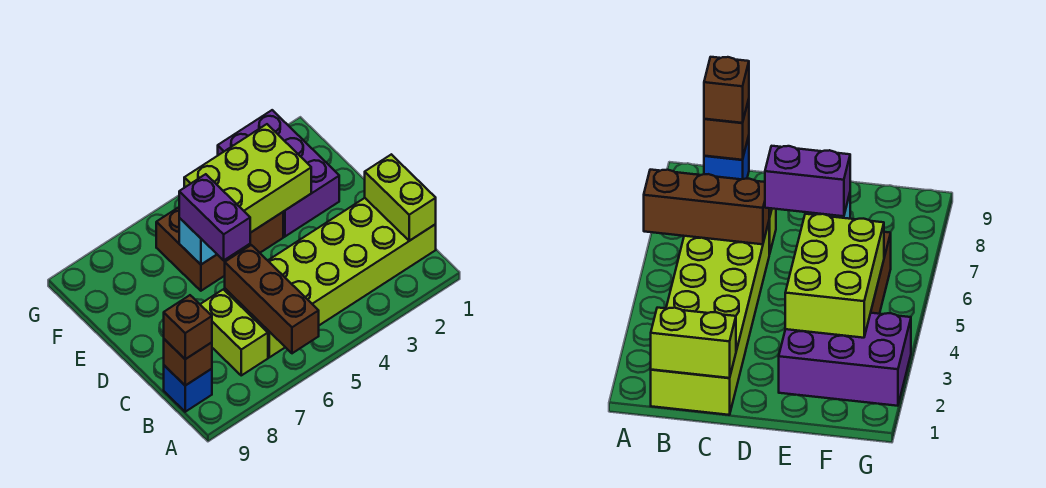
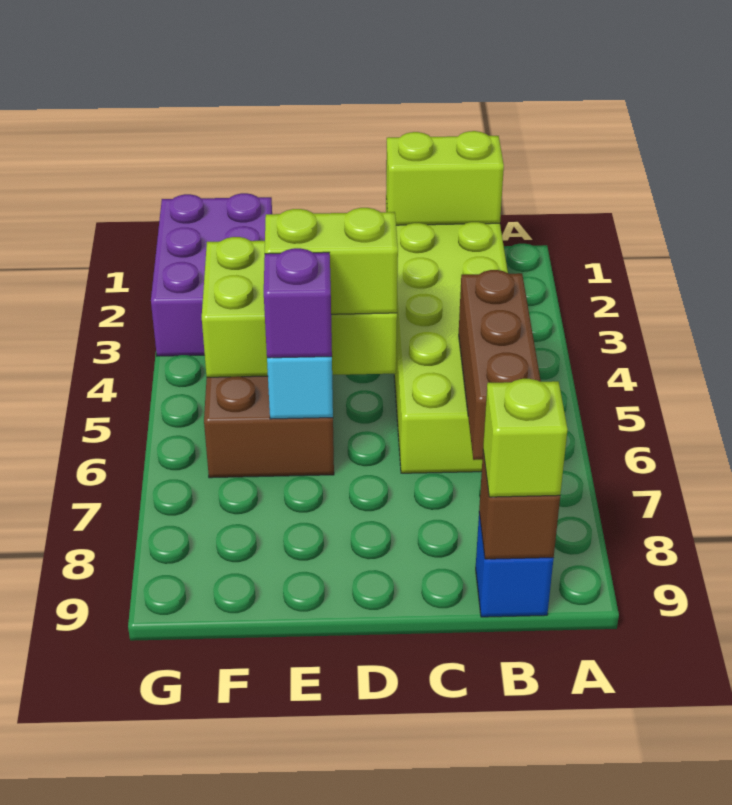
brown 1x3 brick [225,245,319,353] -> brown 1x3 brick turned to [459,270,541,460]
lime 1x2 brick [200,289,268,375] -> lime 1x2 brick moved to [265,208,398,314]
brown 1x1 brick [164,295,212,359] -> lime 1x1 brick [483,379,568,497]
purple 1x2 brick [179,174,250,260] -> purple 1x1 brick [264,248,332,358]
purple 2x3 brick [218,110,339,237] -> purple 2x3 brick turned to [151,193,272,356]
lime 2x3 brick [184,124,311,233] -> lime 2x3 brick turned to [202,237,397,377]

